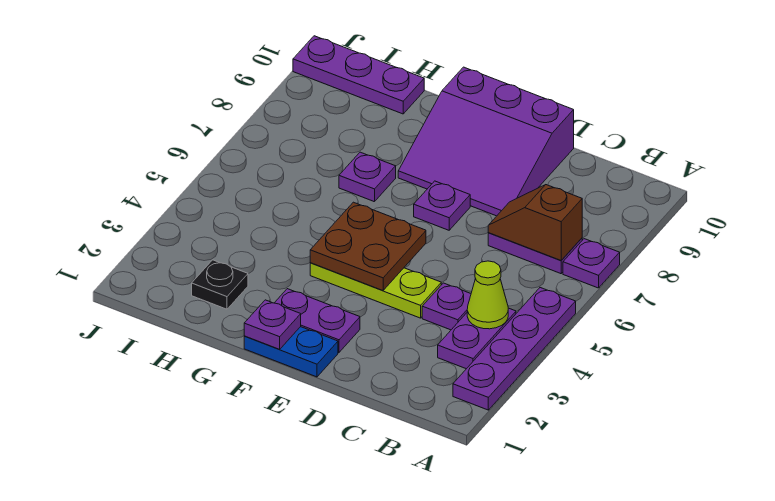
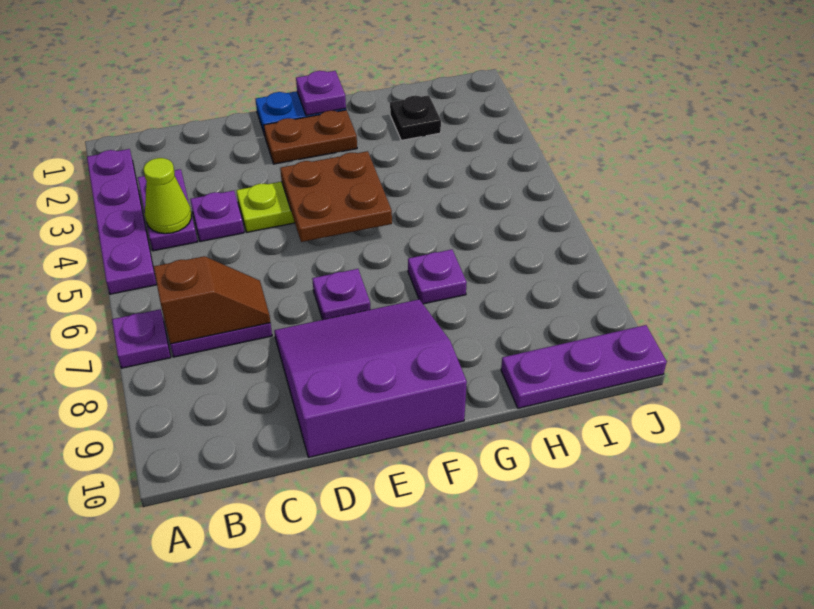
purple 1x2 plate [275,289,360,352] -> brown 1x2 plate [264,110,357,164]

